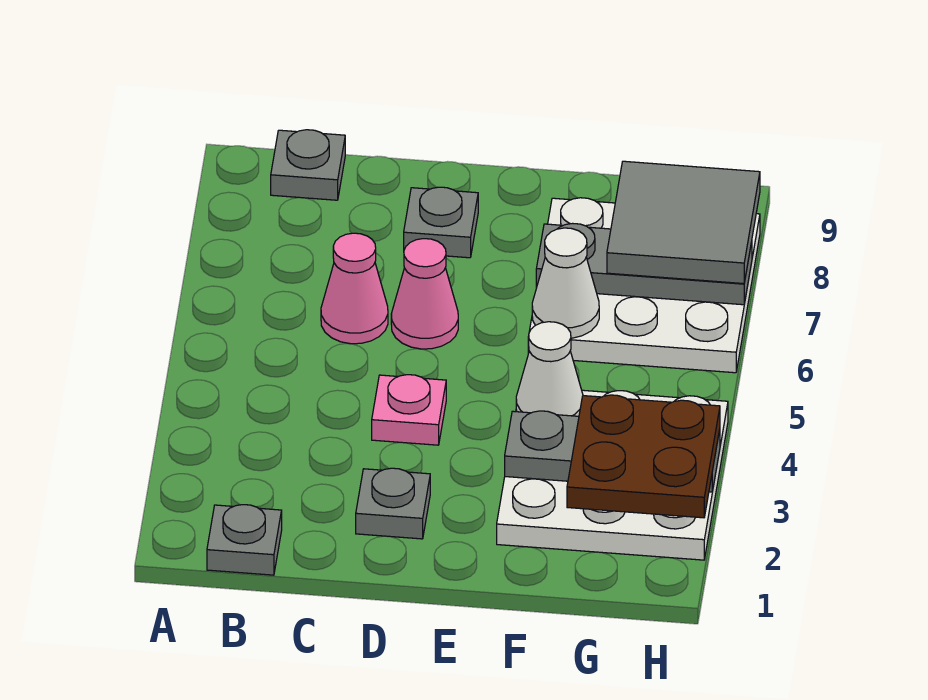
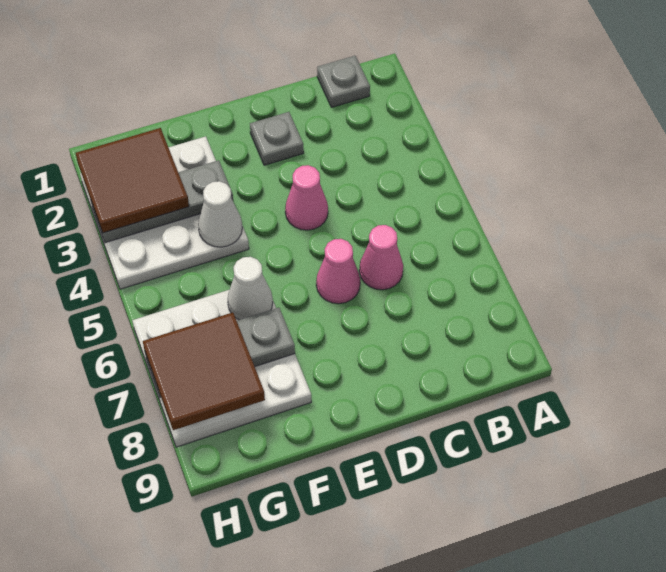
grey 1x1 plate [271,130,345,200] -> none
pink 1x1 plate [372,375,446,445] -> pink 1x1 cone [285,165,328,230]
grey 1x1 plate [404,187,478,258] -> none
brown 2x2 plate [567,395,720,518] -> brown 2x2 tile [76,128,189,233]
grey 2x2 tile [607,161,760,284] -> brown 2x2 tile [143,312,265,430]

